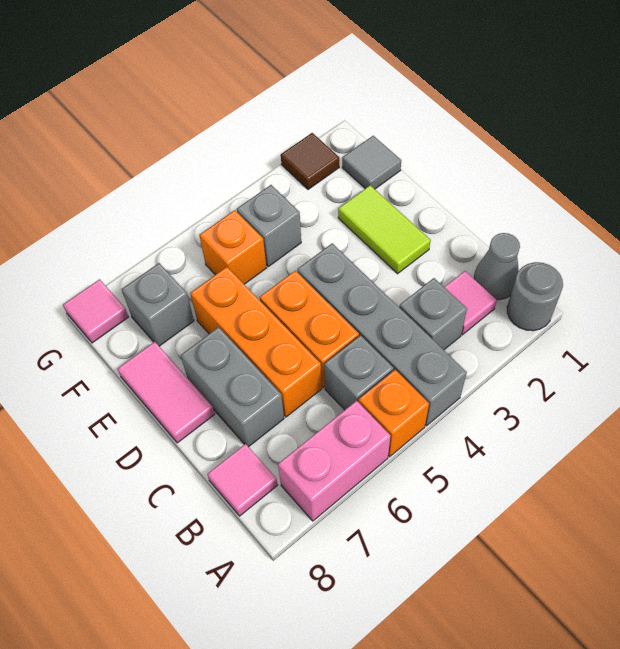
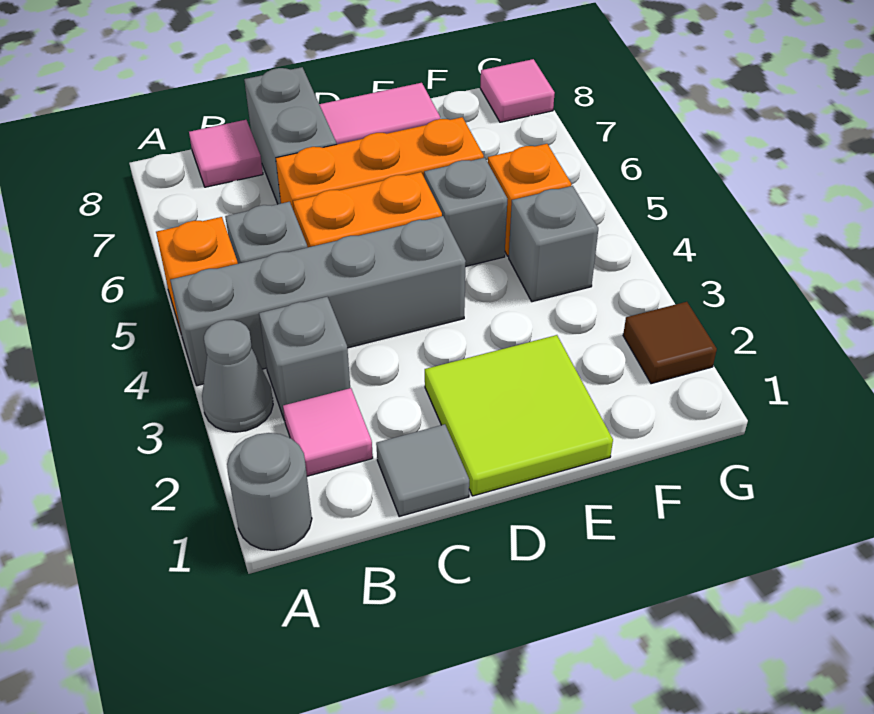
pink 1x2 brick [278,401,391,521] -> none
grey 1x1 cone [474,233,520,300] -> grey 1x1 cone moved to [202,320,273,432]
grey 1x2 brick [181,327,284,447] -> grey 1x2 brick turned to [244,67,336,204]
lime 1x2 tile [338,185,431,274] -> lime 2x2 tile [425,335,613,496]
grey 1x1 tile [342,136,401,189] -> grey 1x1 tile moved to [376,424,469,517]
grey 1x1 brick [122,263,194,346] -> grey 1x1 brick moved to [424,158,507,267]

